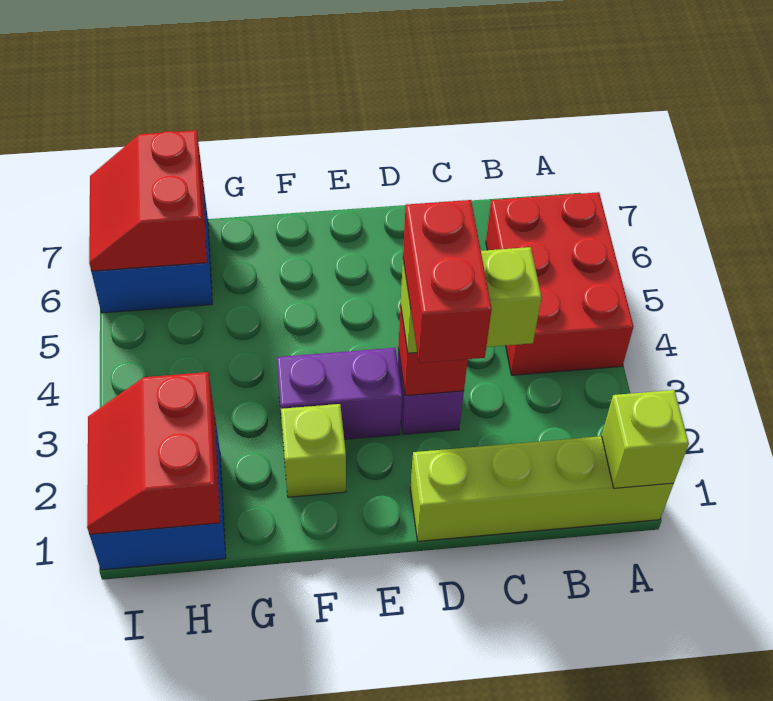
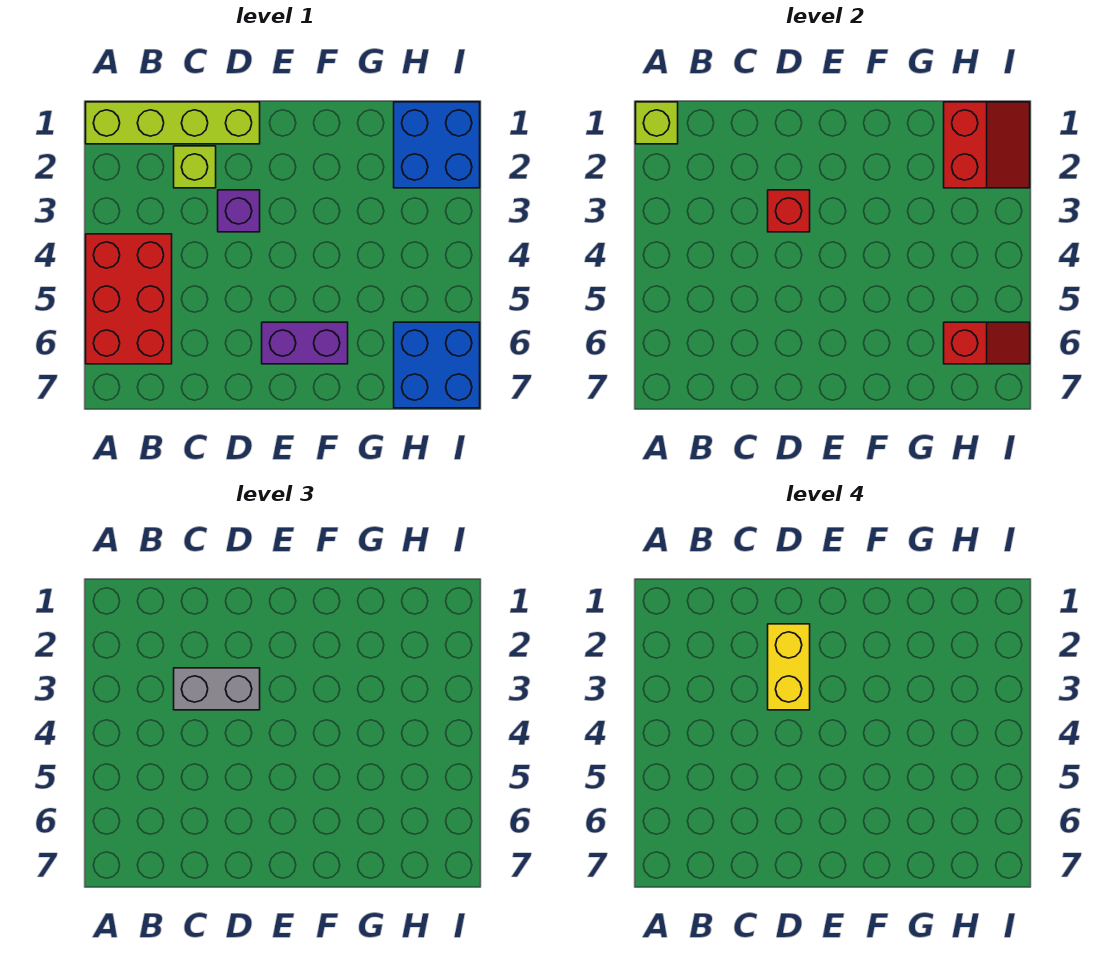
lime 1x2 brick [401,247,542,353] -> grey 1x2 brick [174,668,260,710]
red 1x2 brick [403,200,492,363] -> yellow 1x2 brick [768,624,810,710]
purple 1x2 brick [277,348,402,439] -> purple 1x2 brick moved to [262,322,348,364]
lime 1x1 brick [281,404,346,497] -> lime 1x1 brick moved to [174,146,216,188]
red 2x2 slope [89,130,207,271] -> red 1x2 slope [944,322,1030,364]

